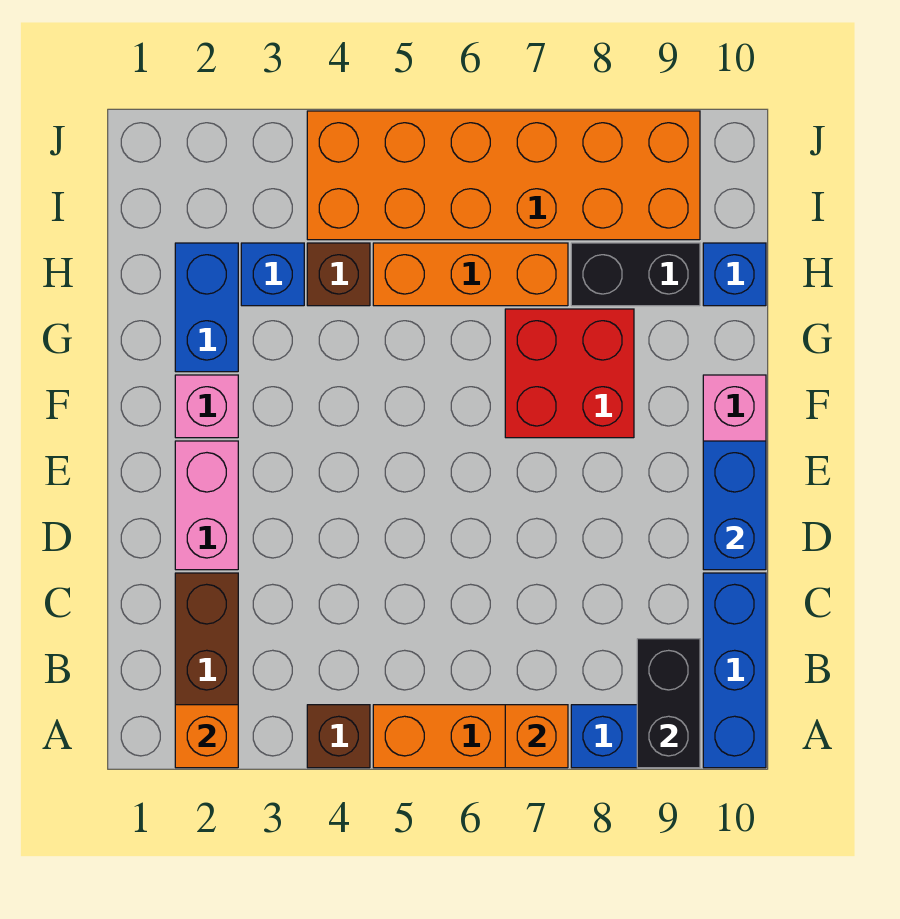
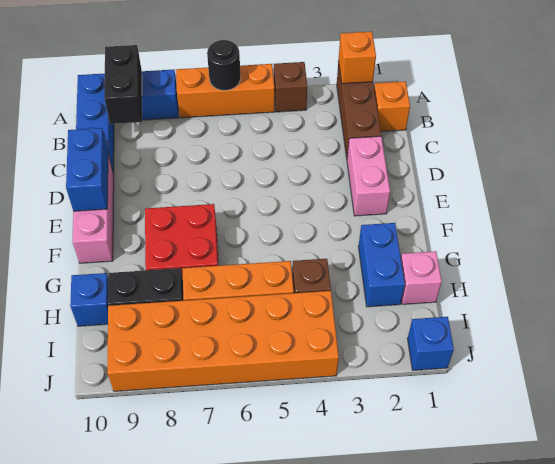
none -> black 1x1 round brick [207,40,241,91]
orange 1x1 brick [505,705,568,768] -> orange 1x1 brick moved to [374,81,410,132]
pink 1x1 brick [175,375,238,438] -> pink 1x1 brick moved to [401,251,442,304]
blue 1x1 brick [241,243,304,306] -> blue 1x1 brick moved to [407,317,454,370]

